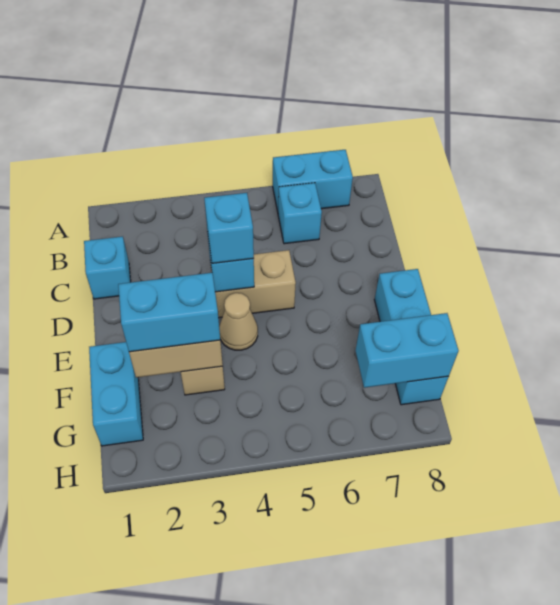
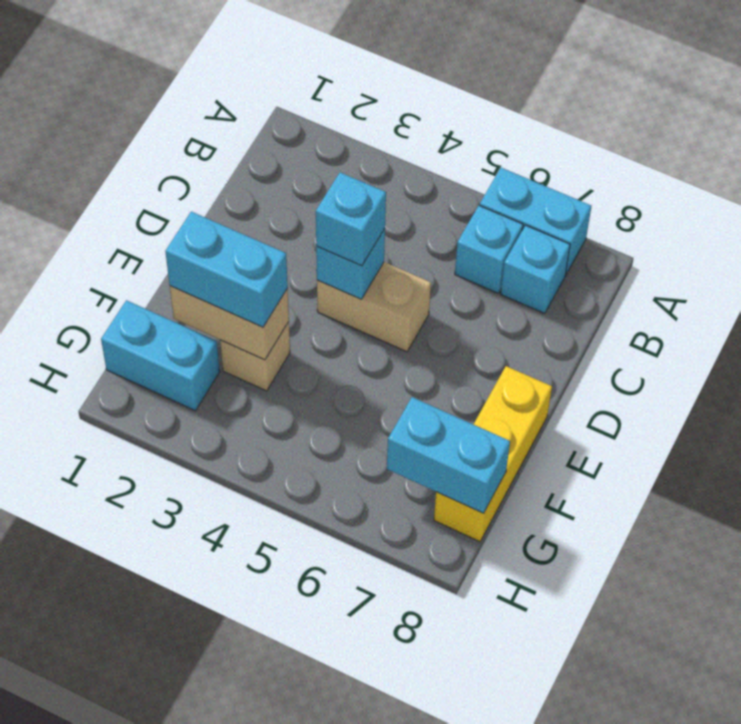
cyan 1x1 brick [84,237,131,299] -> cyan 1x1 brick moved to [501,225,570,314]
tan 1x1 cone [219,293,258,350] -> none
cyan 1x3 brick [374,269,449,405] -> yellow 1x3 brick [434,366,552,542]
cyan 1x2 brick [89,342,143,446] -> cyan 1x2 brick turned to [101,300,220,411]

